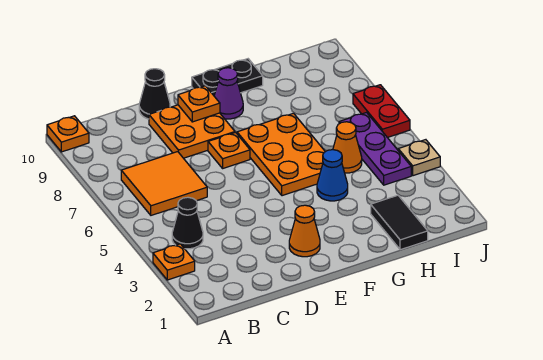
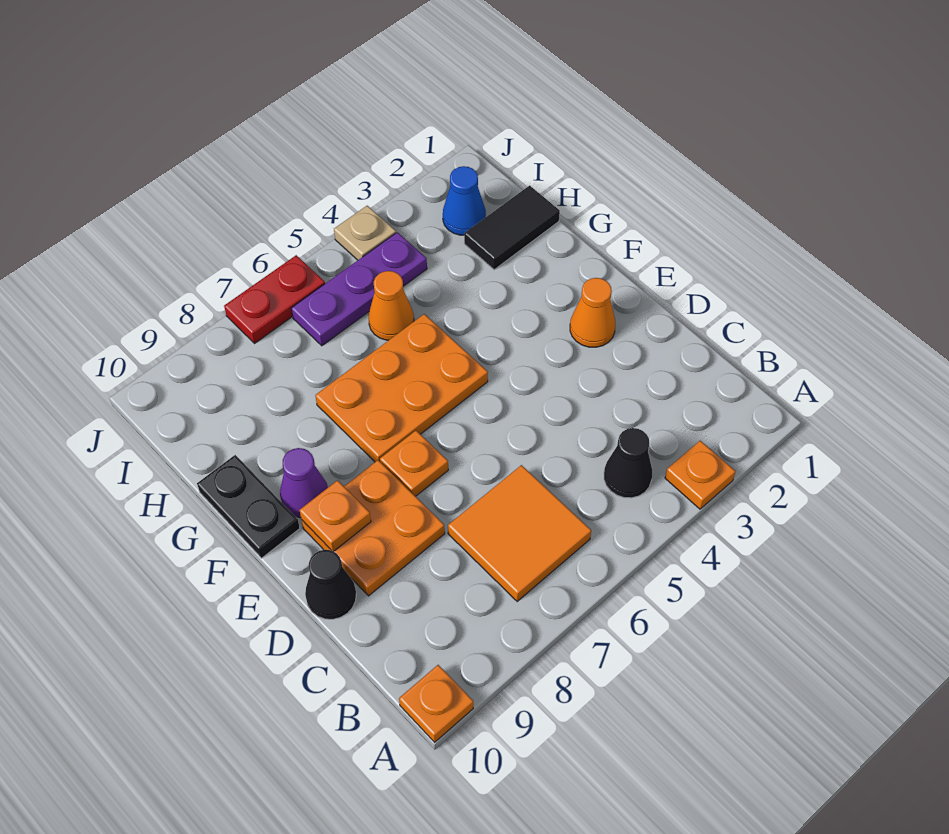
blue 1x1 cone [317,150,348,201] -> blue 1x1 cone moved to [443,166,486,235]

